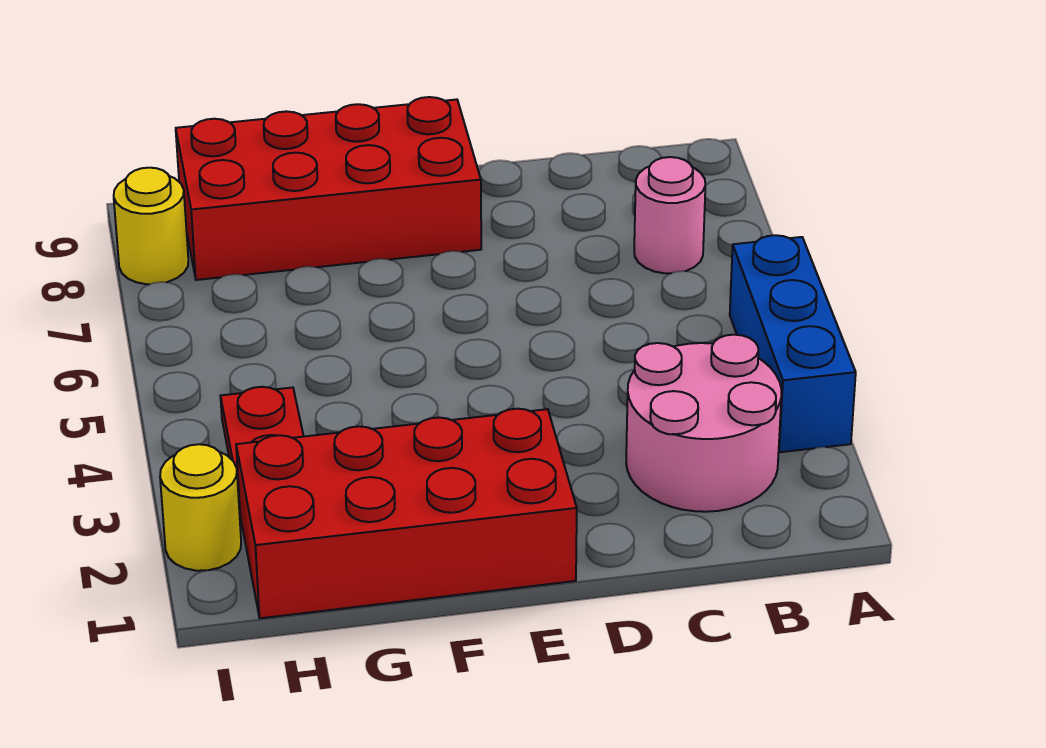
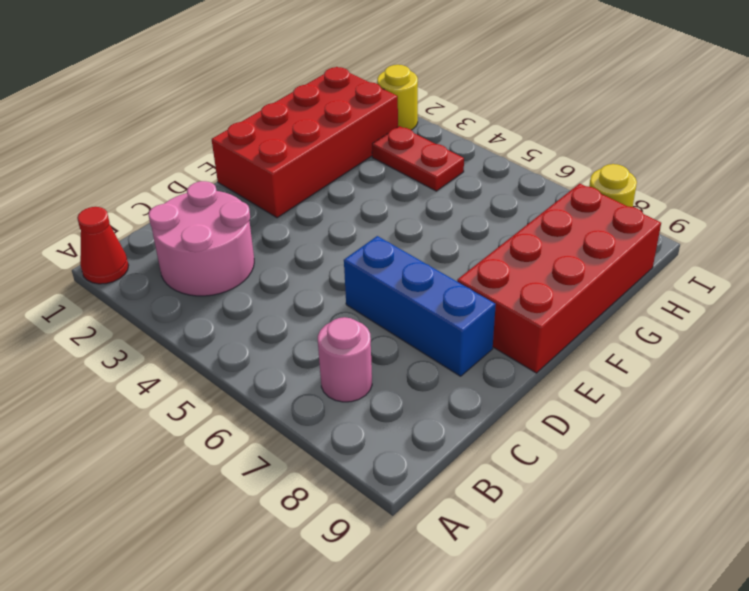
none -> red 1x1 cone [77,207,129,284]
blue 1x3 brick [730,235,856,452] -> blue 1x3 brick moved to [344,236,496,376]

